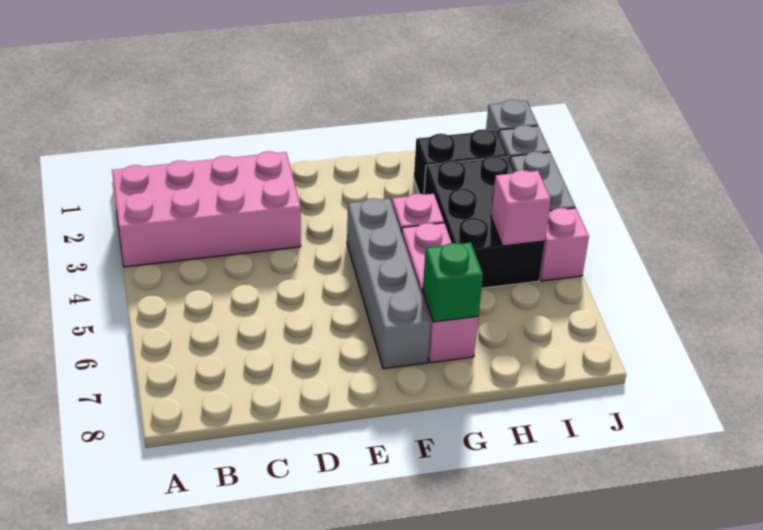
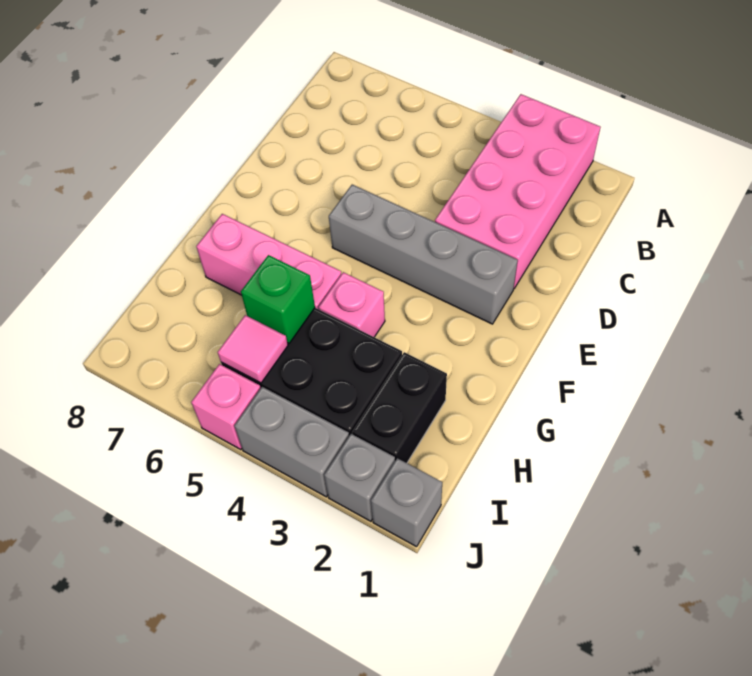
grey 1x4 brick [347,198,431,369] -> grey 1x4 brick moved to [329,185,518,324]
green 1x1 brick [423,243,483,322] -> green 1x1 brick moved to [241,255,315,343]
pink 1x1 brick [491,170,551,246] -> pink 1x1 tile [218,315,288,383]

